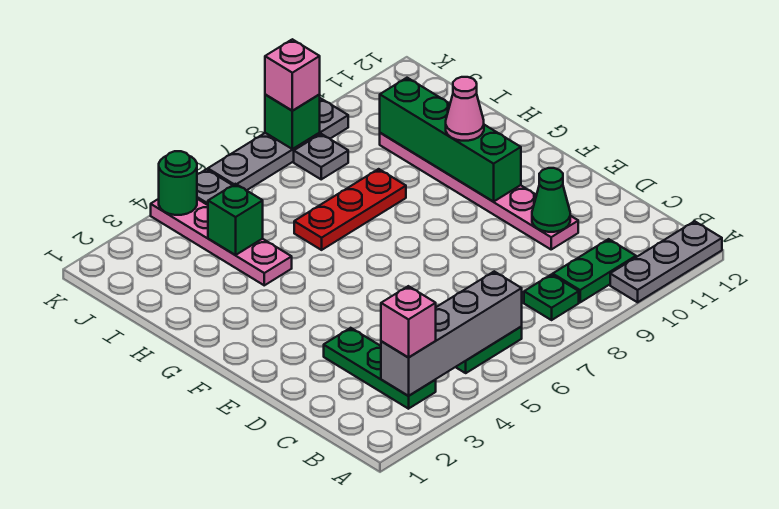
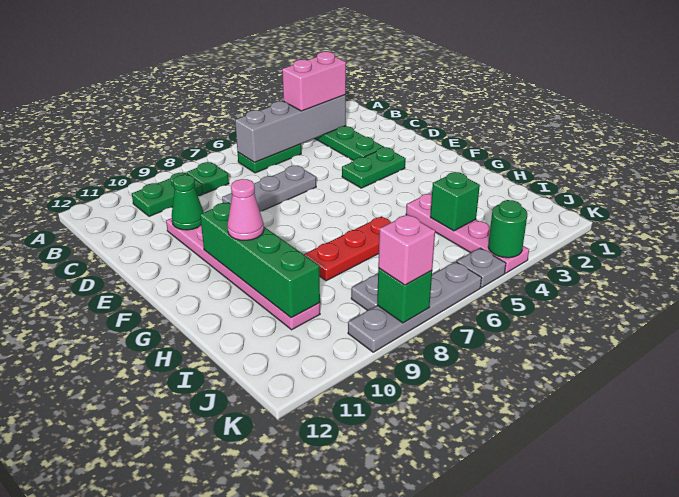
grey 1x3 plate [610,221,722,302] -> grey 1x3 plate moved to [222,166,316,212]
pink 1x1 brick [381,286,436,358] -> pink 1x2 brick [282,52,346,111]
none -> green 1x2 plate [342,147,406,188]

